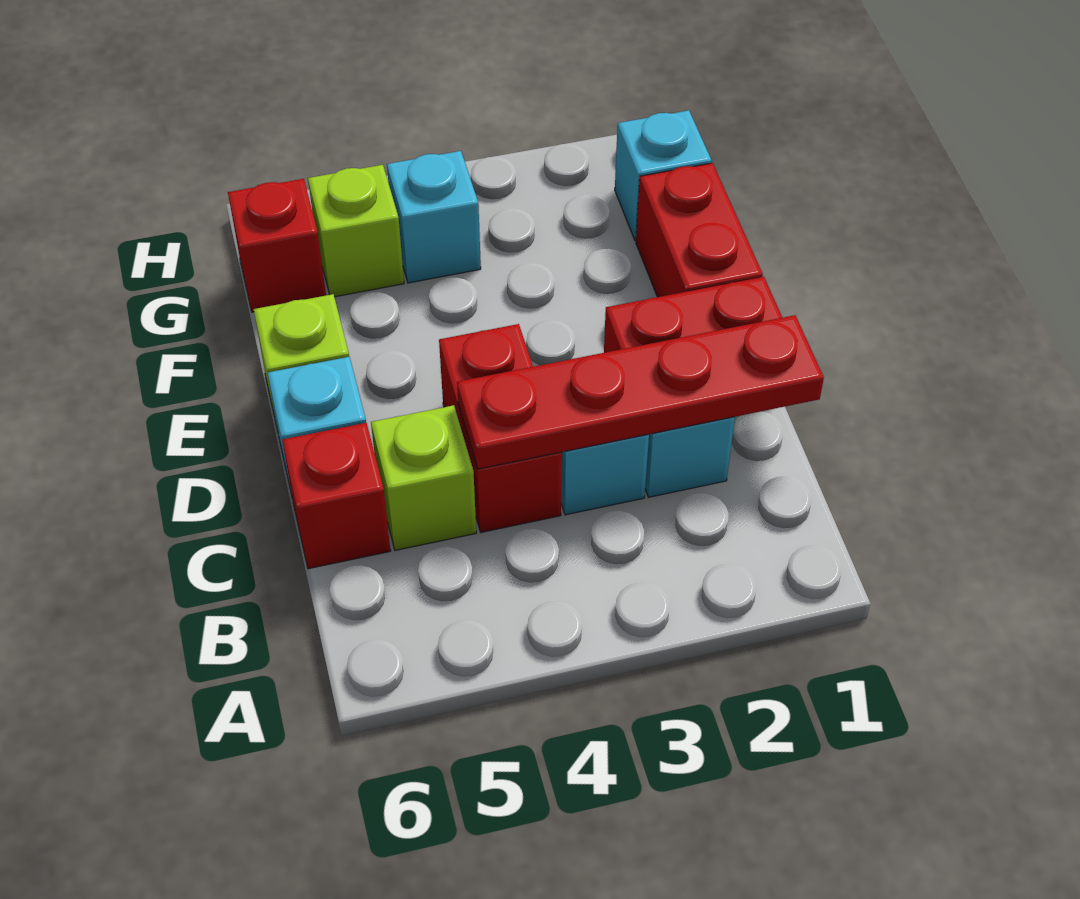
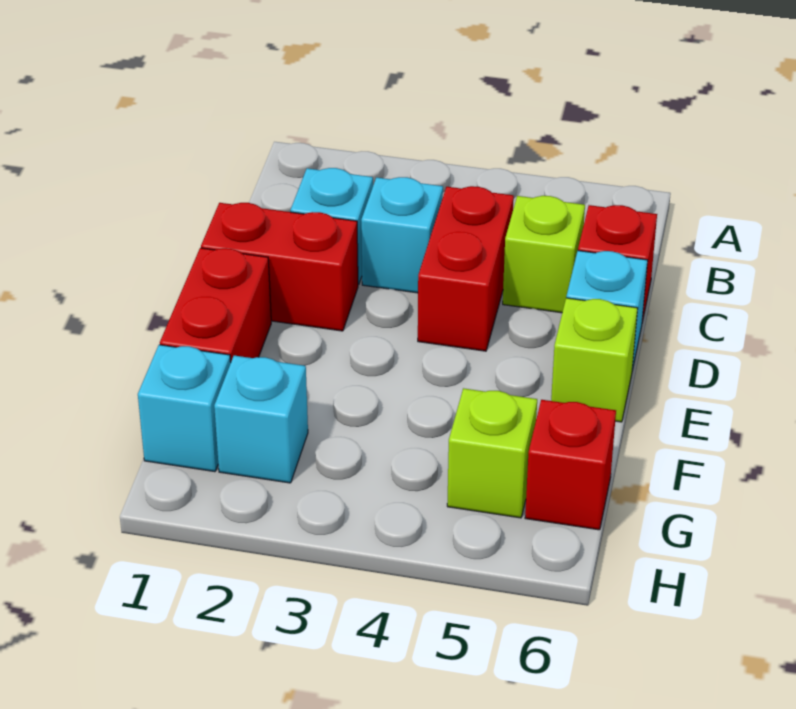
red 1x4 plate [457,315,824,469] -> none
cyan 1x1 brick [387,151,481,283] -> cyan 1x1 brick moved to [214,356,308,483]

